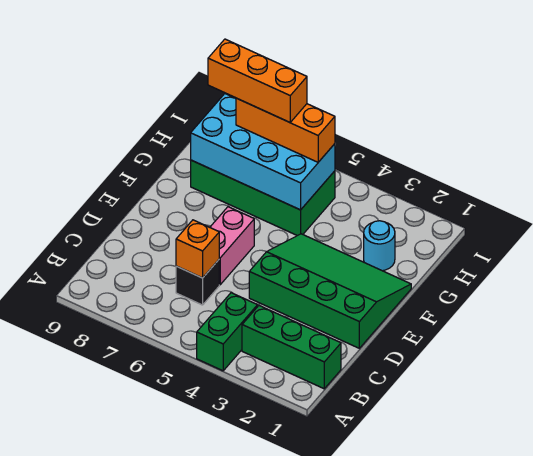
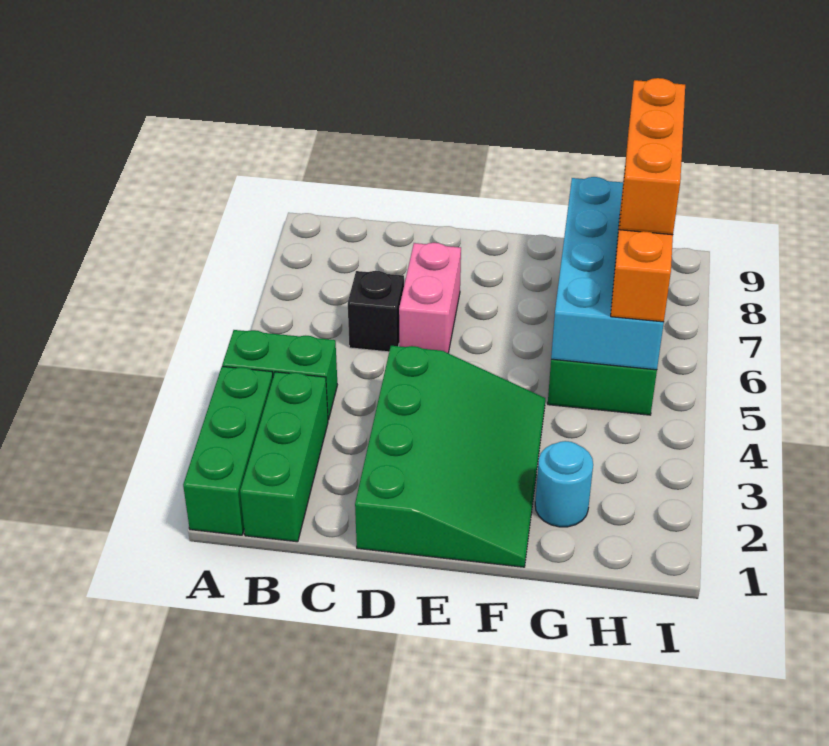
none -> green 1x3 brick [183,366,273,535]
orange 1x1 brick [176,220,219,278] -> none
pink 1x2 brick [210,207,254,285] -> pink 1x2 brick turned to [399,243,461,353]

